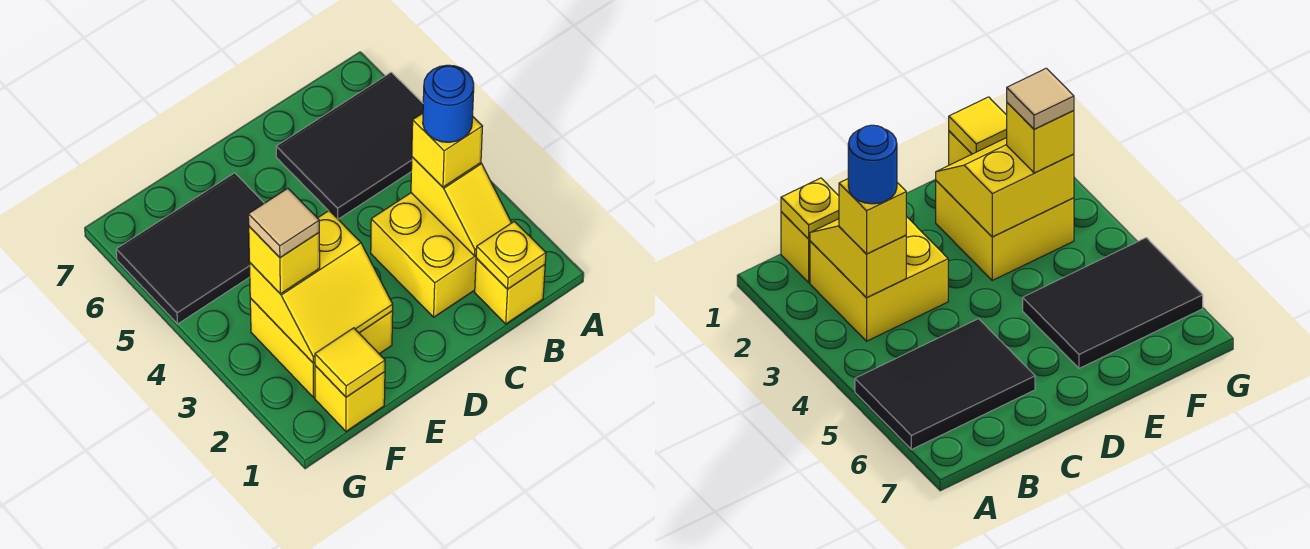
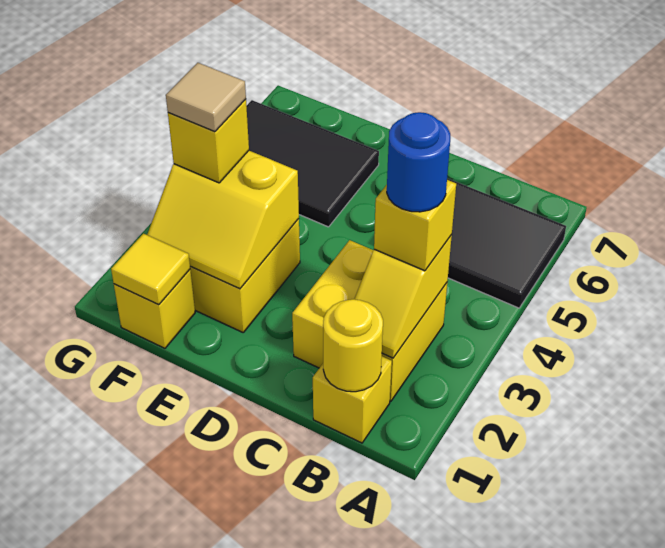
yellow 1x1 plate [476,221,546,289] -> yellow 1x1 round brick [323,299,383,392]

